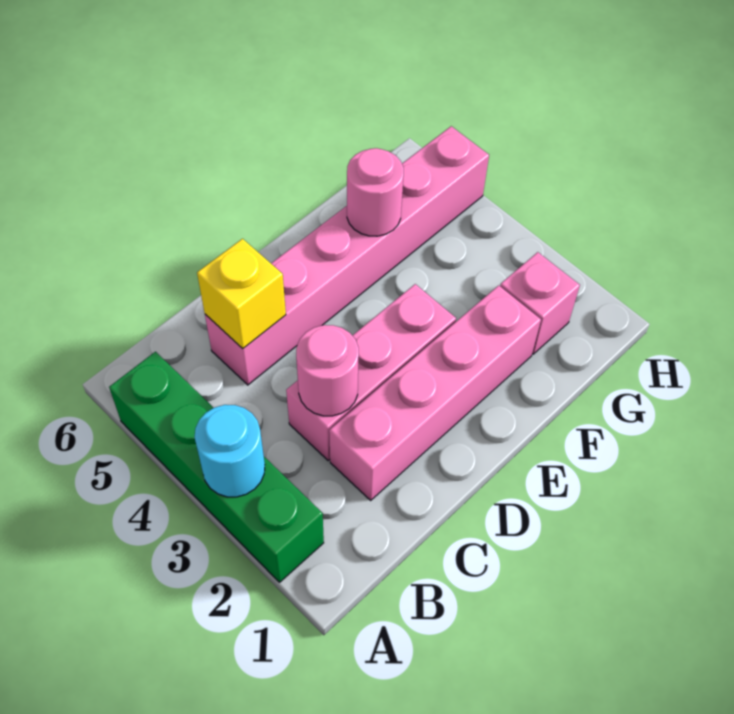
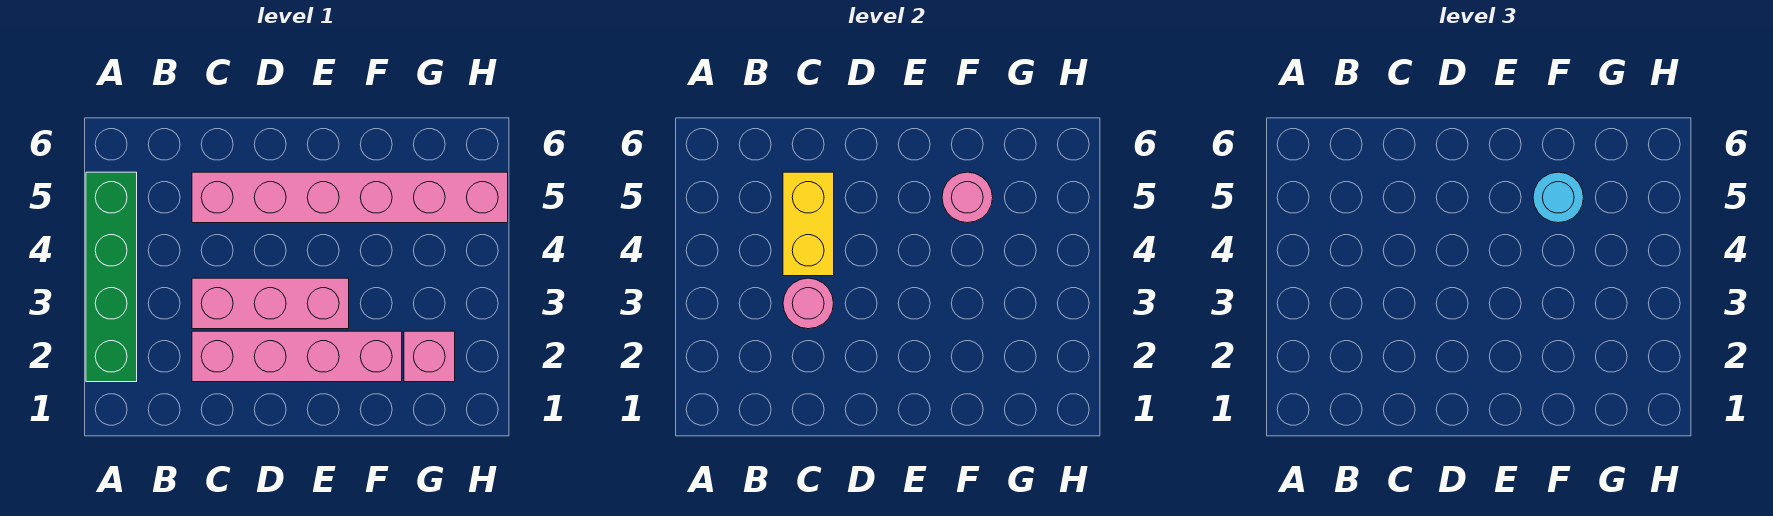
cyan 1x1 round brick [195,405,265,497] -> cyan 1x1 round brick moved to [1533,172,1584,223]
yellow 1x1 brick [197,239,286,349] -> yellow 1x2 brick [783,172,834,276]

